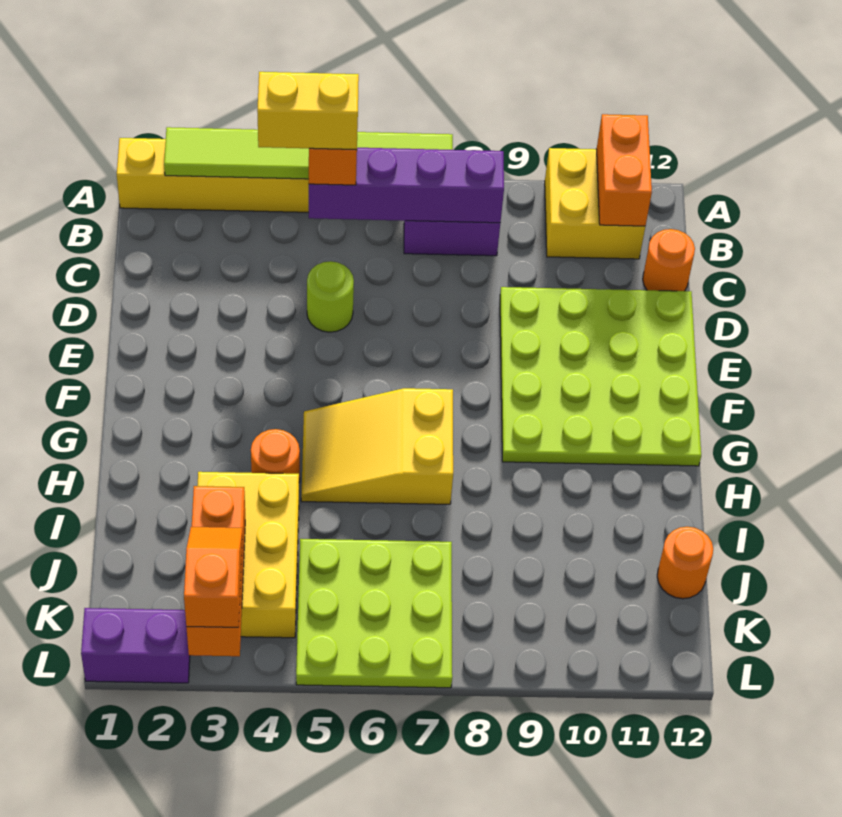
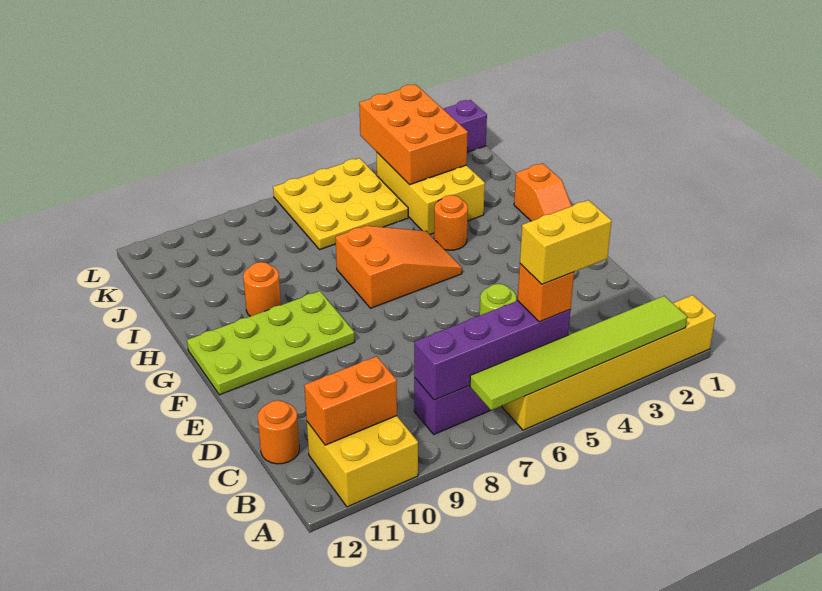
orange 1x2 brick [597,114,652,226] -> orange 1x2 brick turned to [304,356,397,445]
lime 4x4 plate [500,287,701,466] -> lime 2x4 plate [187,291,355,395]
yellow 2x3 slope [301,388,453,504] -> orange 2x3 slope [335,226,462,308]
orange 1x3 brick [186,486,245,656] -> orange 2x3 brick [359,84,468,185]
lime 3x3 plate [296,539,452,688] -> yellow 3x3 plate [273,158,408,249]
orange 1x1 round brick [657,527,713,599] -> orange 1x1 round brick moved to [243,262,281,316]
orange 1x2 slope [184,527,242,627] -> orange 1x2 slope moved to [514,163,572,221]

